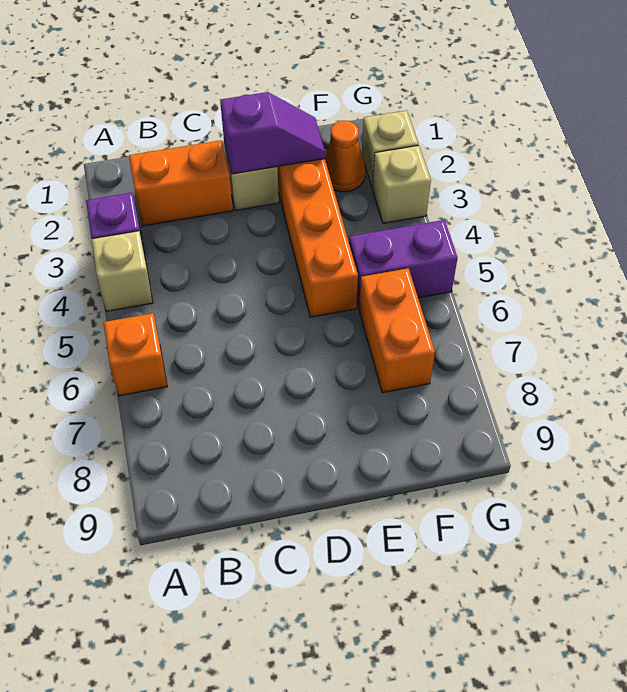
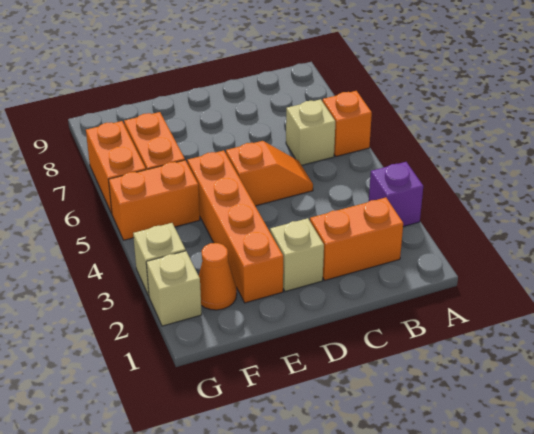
tan 1x1 brick [92,231,153,311] -> tan 1x1 brick moved to [286,99,335,165]
none -> orange 1x2 slope [226,141,313,206]
purple 1x2 slope [220,92,325,174] -> none
purple 1x2 brick [349,220,458,308] -> orange 1x2 brick [109,160,200,240]
none -> orange 1x2 brick [86,121,146,213]

